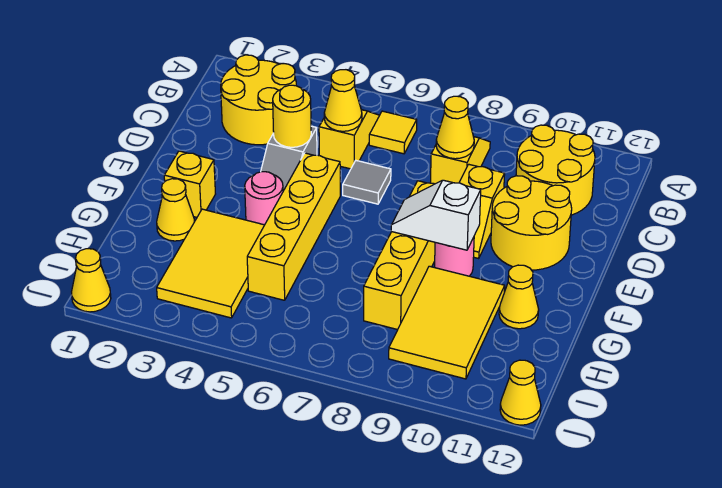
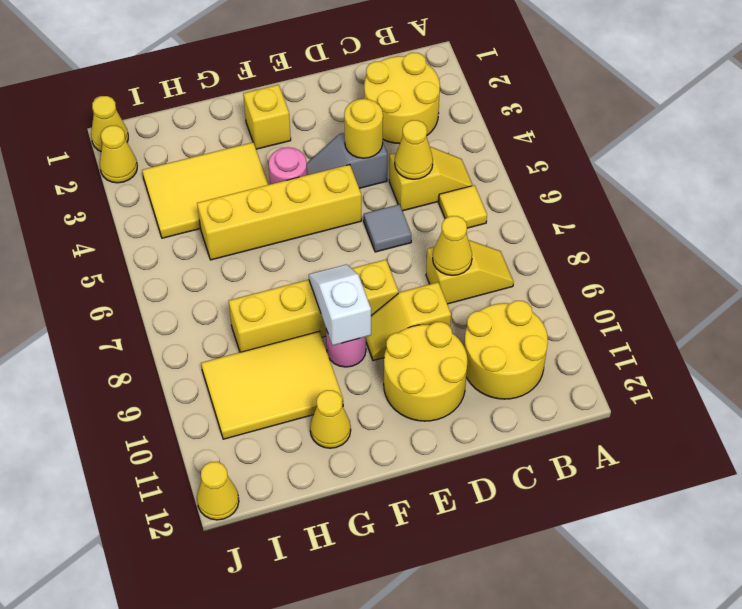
yellow 1x1 cone [157,179,195,241] -> yellow 1x1 cone moved to [100,125,137,183]

